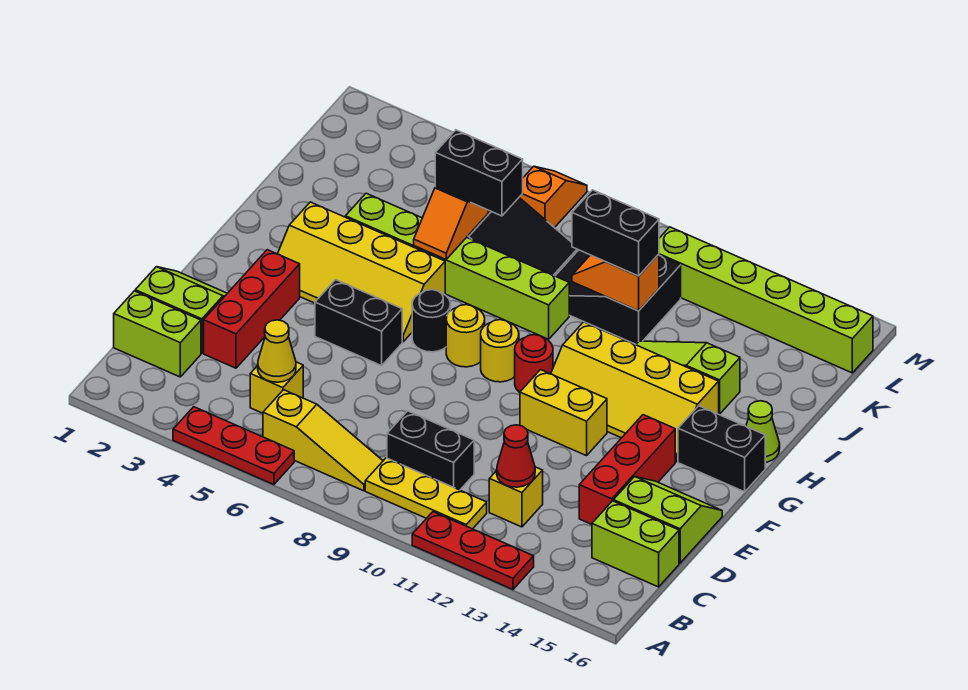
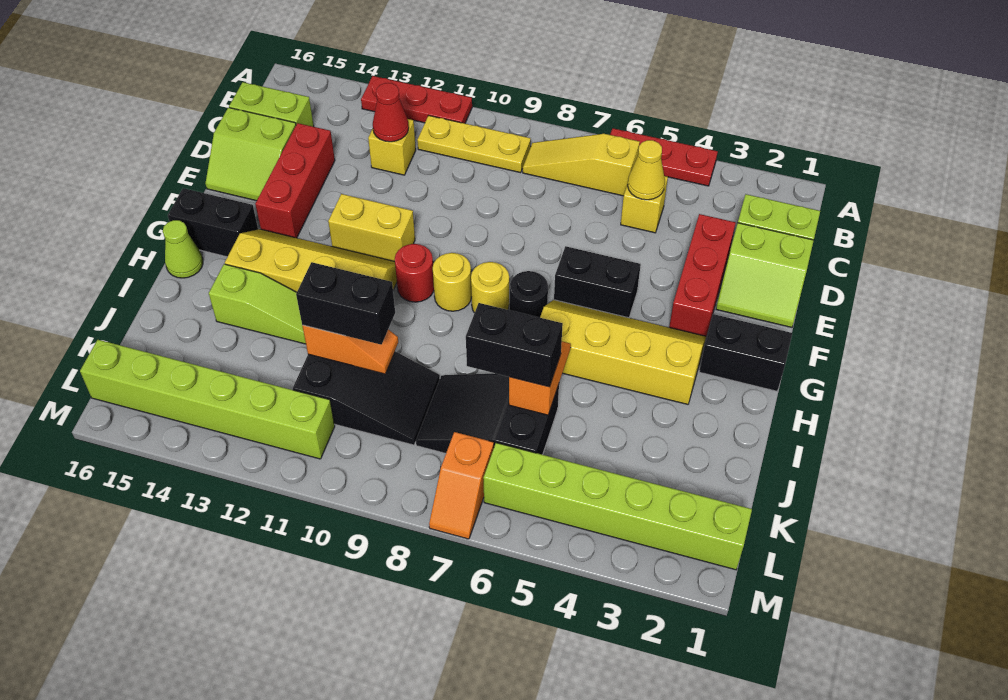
black 1x2 brick [387,411,474,490] -> black 1x2 brick moved to [699,314,792,391]
lime 1x6 brick [345,193,569,339] -> lime 1x6 brick moved to [483,443,752,570]

